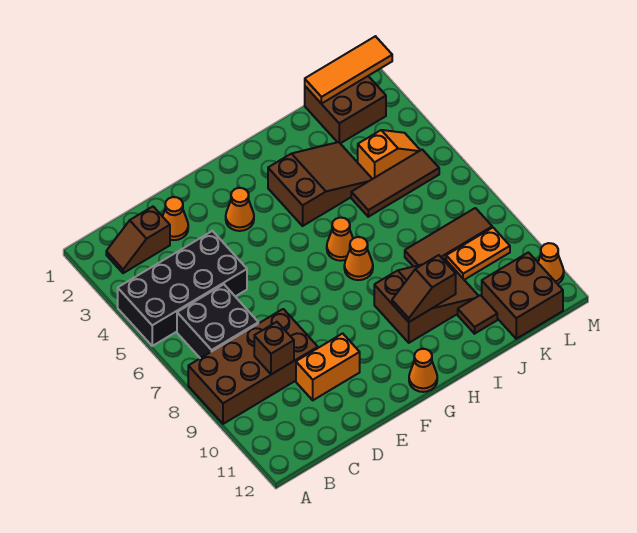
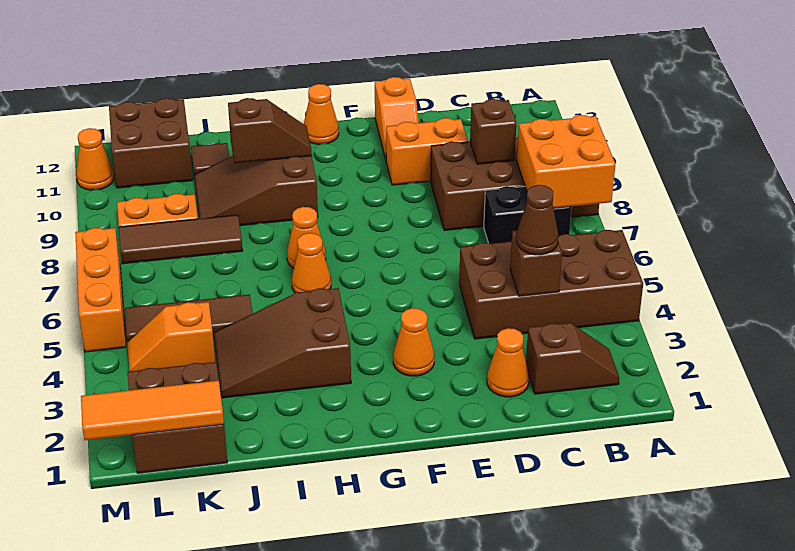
black 2x4 brick [118,231,247,346] -> brown 2x4 brick [459,230,643,339]
none -> orange 2x2 brick [517,115,615,208]
black 2x2 brick [177,284,258,358] -> black 1x2 brick [484,186,572,244]
none -> brown 1x1 brick [510,230,562,296]
none -> brown 1x1 cone [516,185,558,255]
none -> orange 1x2 slope [375,77,419,159]
none -> orange 1x3 brick [75,228,126,352]

